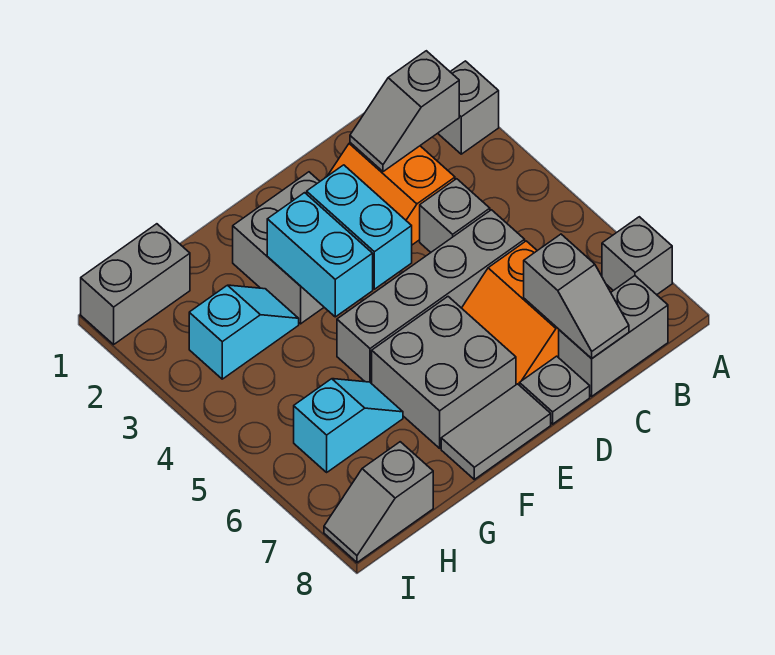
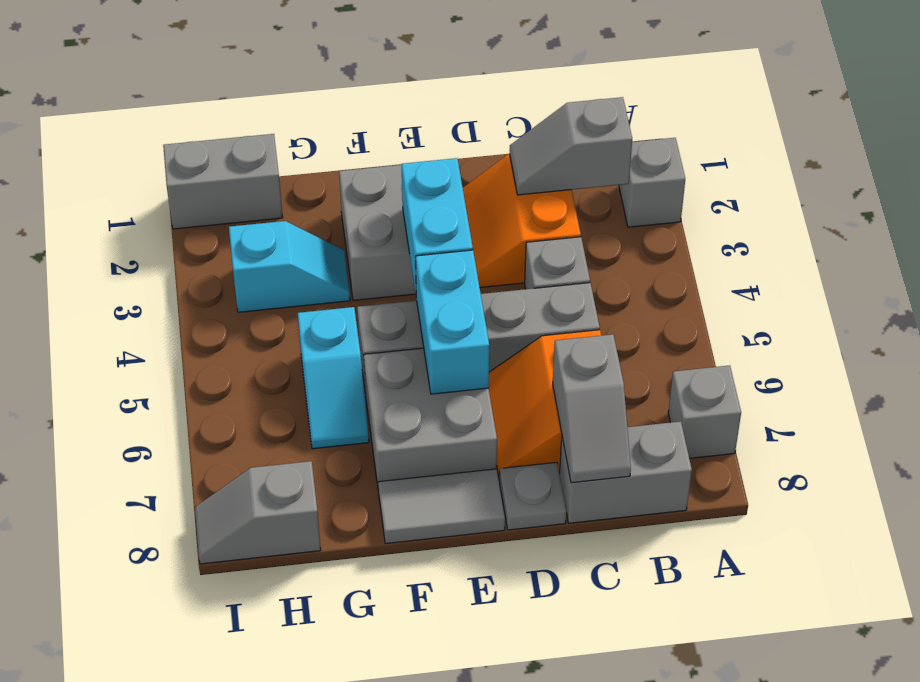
cyan 1x2 brick [267,193,373,317] -> cyan 1x2 brick moved to [416,250,489,394]
cyan 1x2 slope [294,379,403,472] -> cyan 1x2 slope turned to [298,307,369,449]

